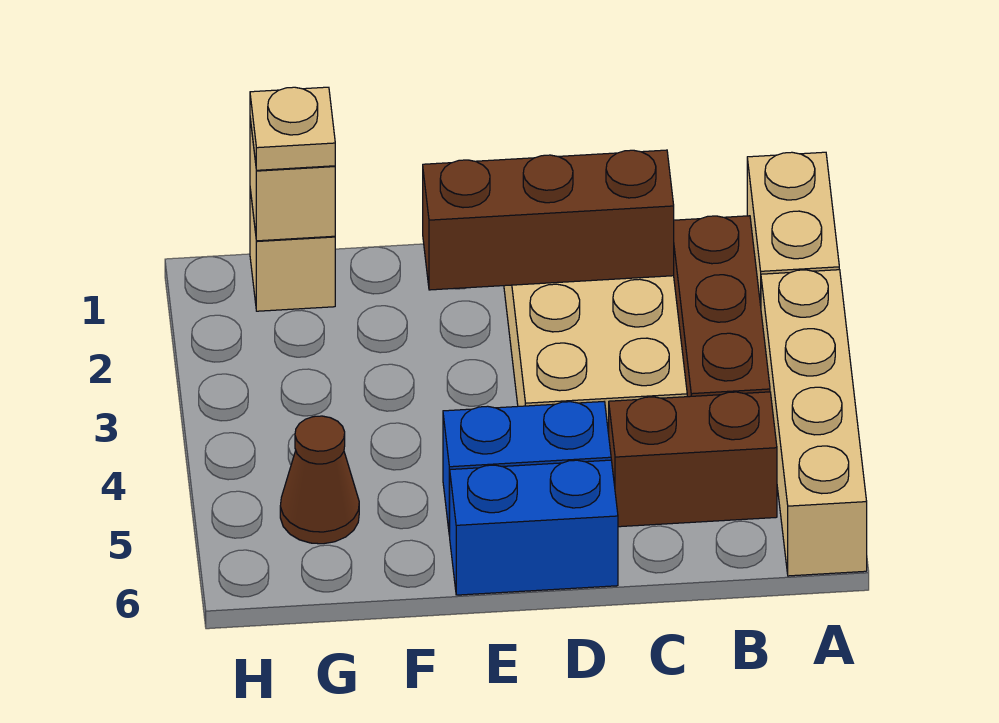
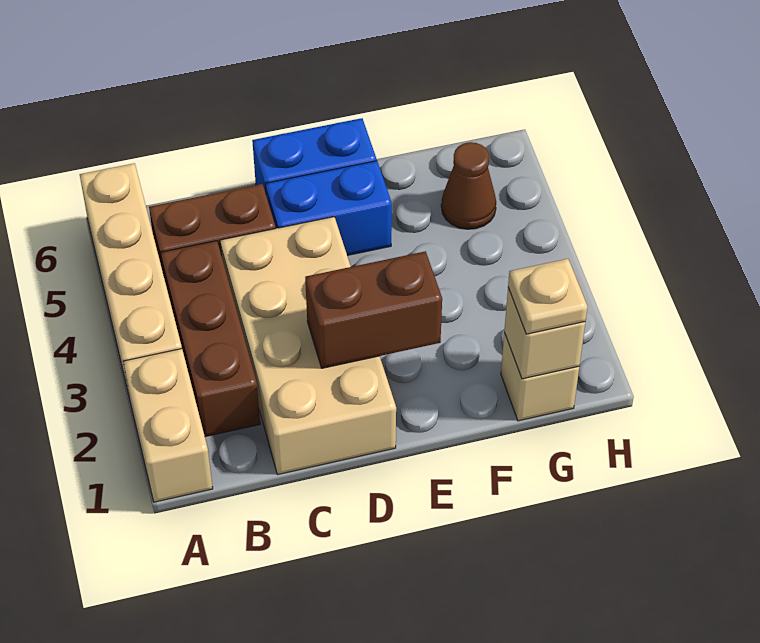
brown 1x3 brick [423,150,674,290] -> brown 1x2 brick [305,251,442,368]

